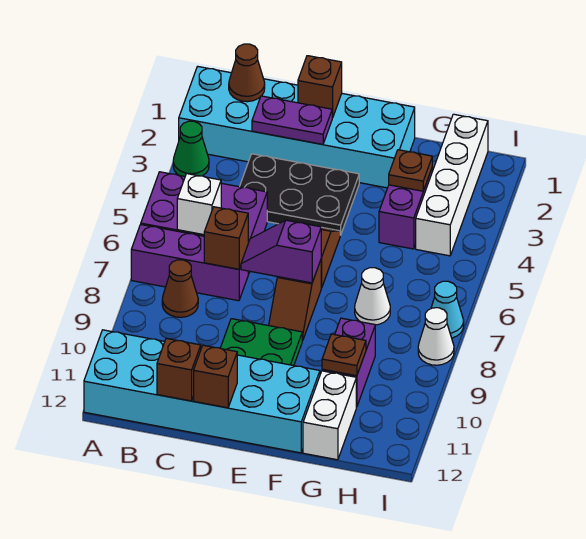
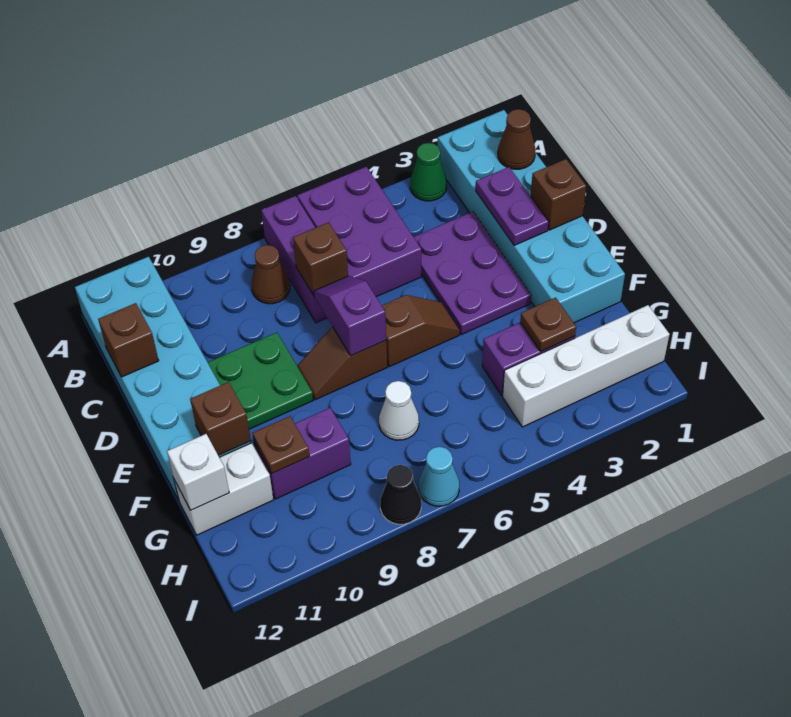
white 1x1 brick [177,174,221,235] -> white 1x1 brick moved to [167,434,229,510]
black 2x3 plate [240,154,359,235] -> purple 2x3 plate [414,212,531,334]
brown 1x1 brick [194,345,237,408] -> brown 1x1 brick moved to [190,382,251,456]
white 1x1 cone [418,308,454,365] -> black 1x1 cone [380,465,421,524]

